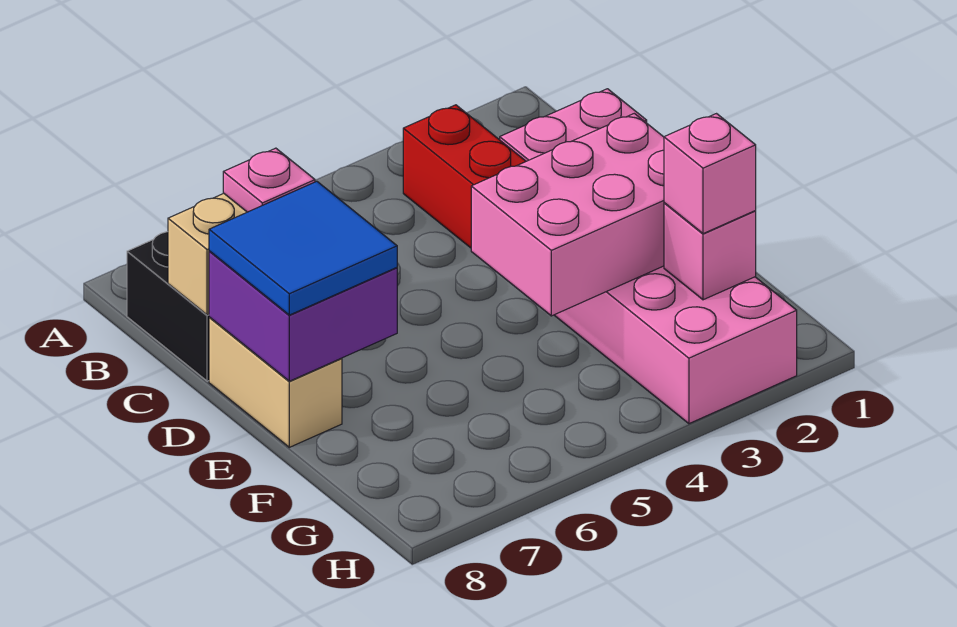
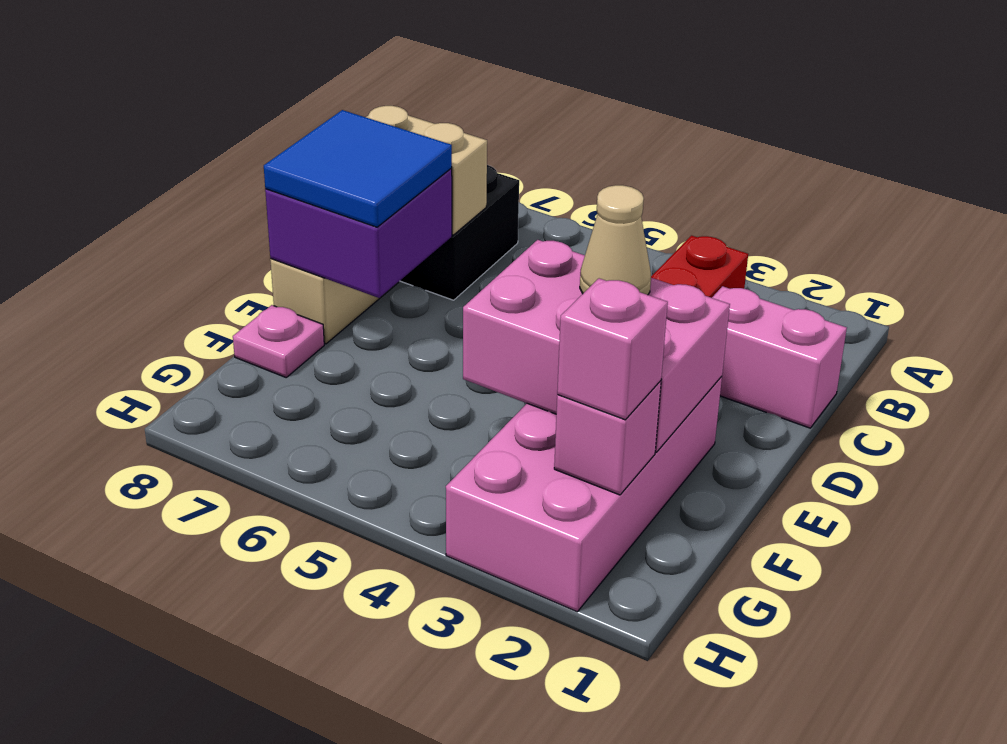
pink 1x1 plate [223,148,315,212] -> pink 1x1 plate moved to [233,305,324,377]
none -> tan 1x1 cone [580,185,651,295]

